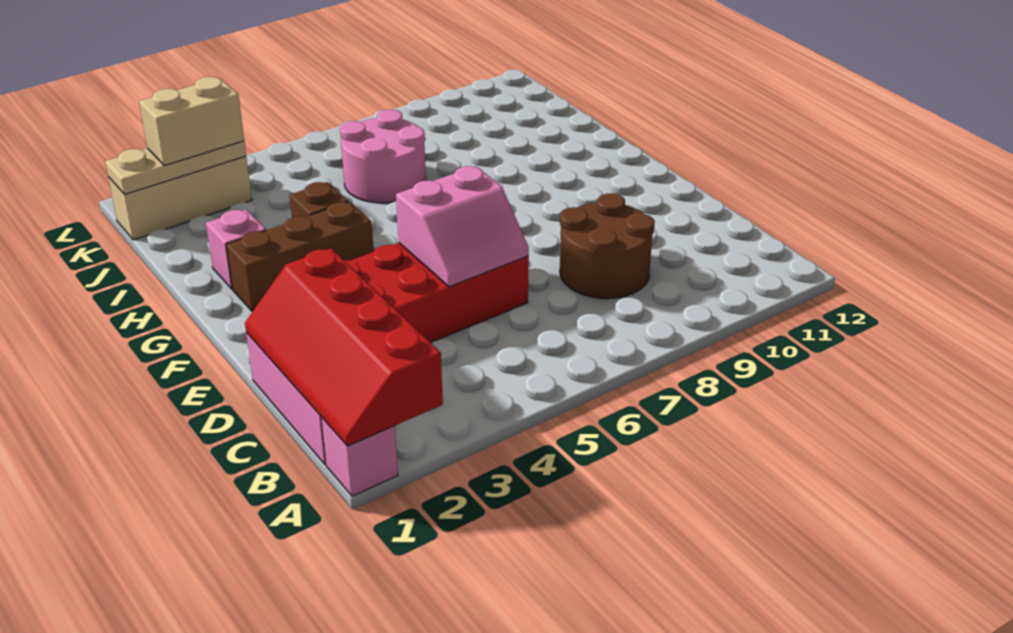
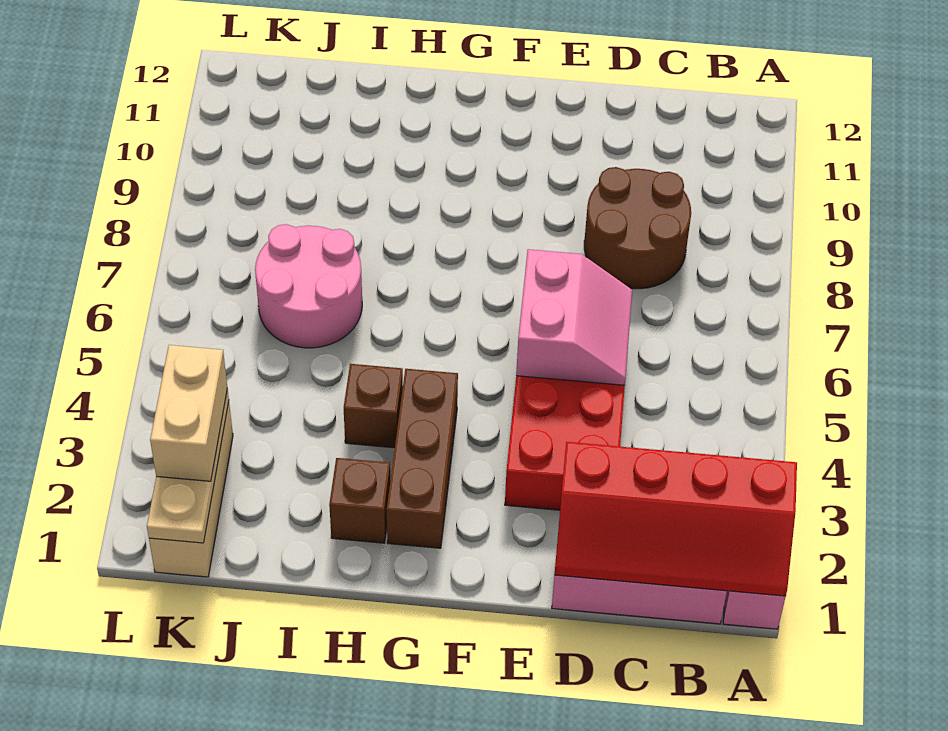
pink 1x1 brick [206,209,266,289] -> brown 1x1 brick [329,458,390,543]

